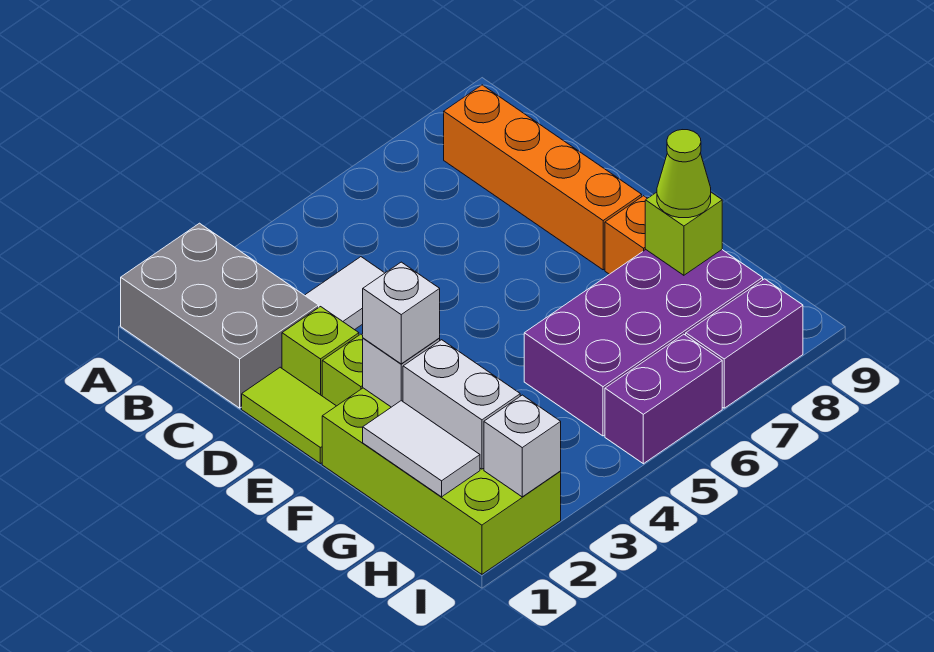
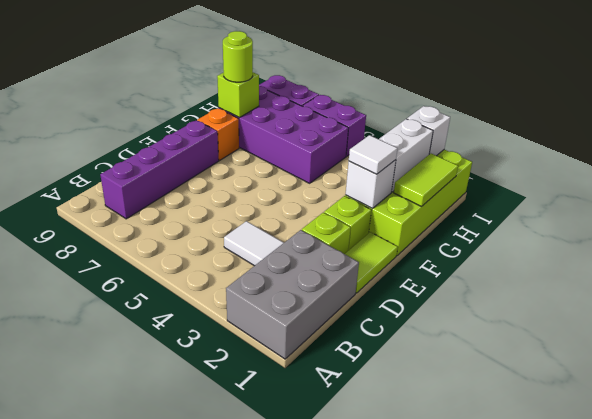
orange 1x4 brick [444,85,642,270] -> purple 1x4 brick [100,120,219,219]
white 1x1 brick [363,262,440,364] -> white 1x1 tile [349,135,398,174]
white 1x2 tile [363,401,480,497] -> lime 1x2 tile [394,153,458,206]
lime 1x1 cone [657,130,711,218] -> lime 1x1 round brick [223,31,253,82]

